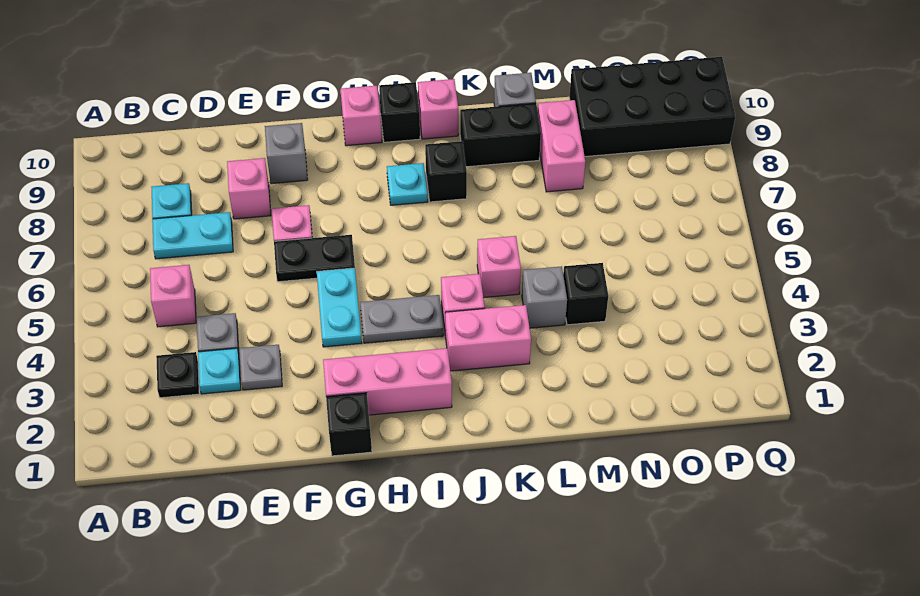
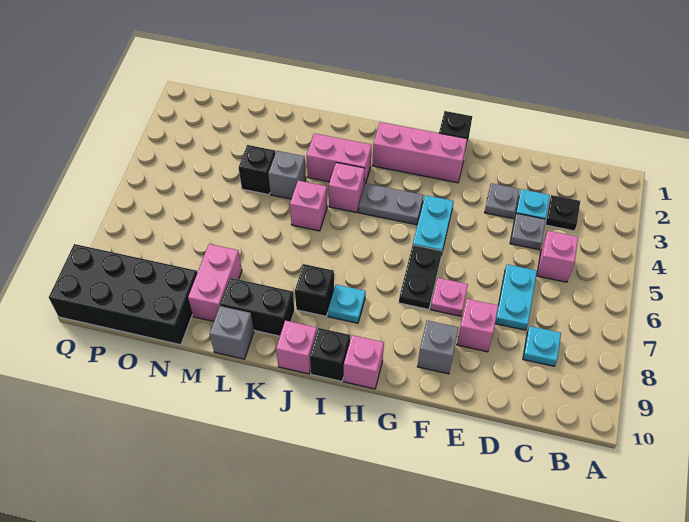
cyan 1x2 plate [152,212,233,259] -> cyan 1x2 plate turned to [495,264,537,330]
black 1x2 plate [274,235,355,282] -> black 1x2 plate turned to [399,245,442,309]

